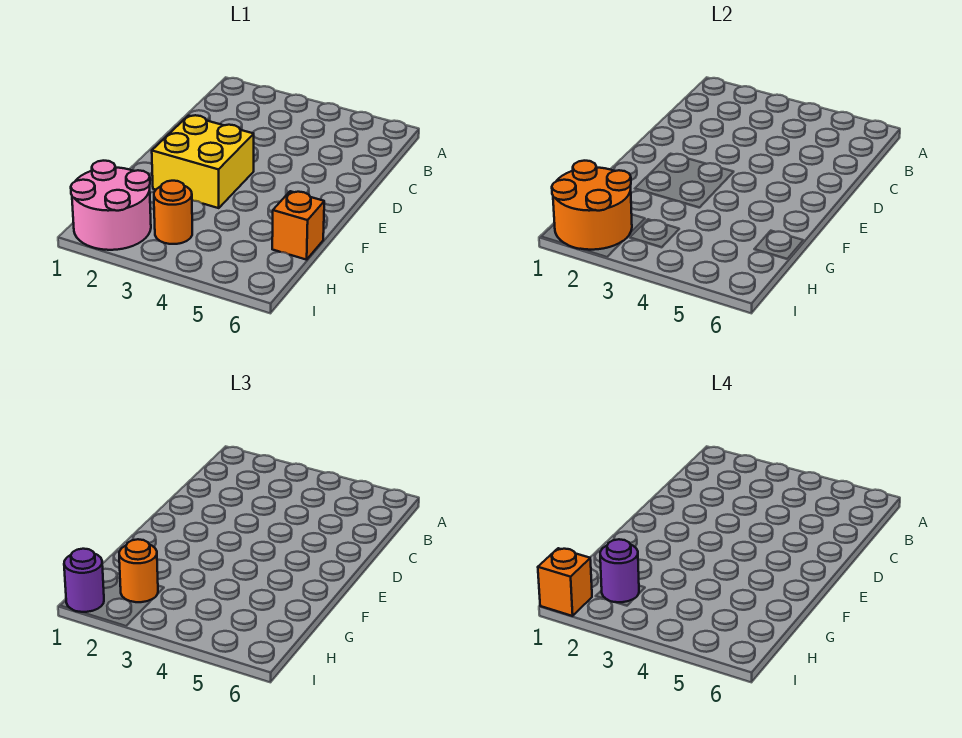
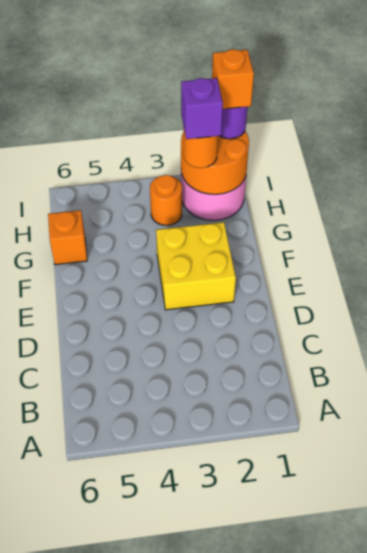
purple 1x1 round brick [600,539,639,602] -> purple 1x1 brick [181,78,223,139]

